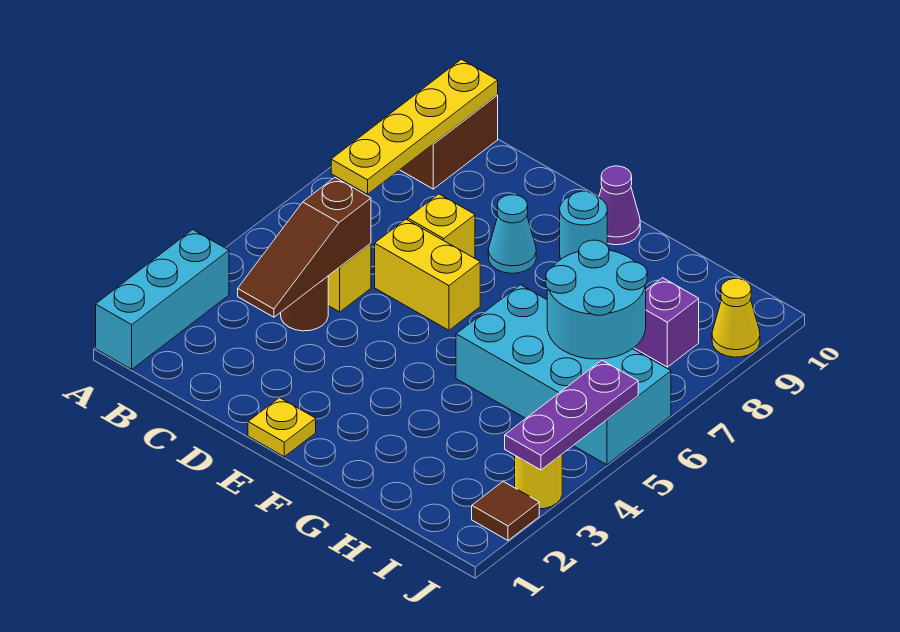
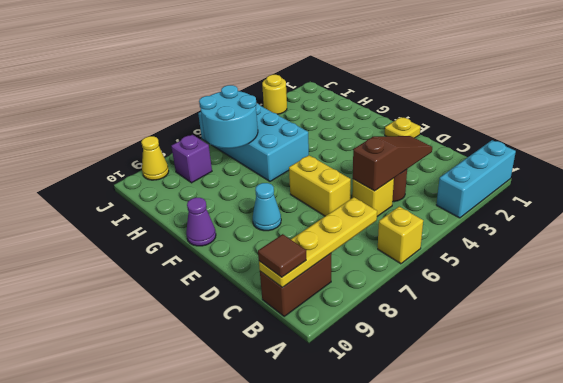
yellow 1x1 brick [407,194,475,258] -> yellow 1x1 brick moved to [378,207,423,264]
cyan 1x1 round brick [560,191,607,259] -> none
brown 1x1 tile [472,482,539,540] -> brown 1x1 tile moved to [258,234,306,277]
purple 1x3 plate [505,360,638,470] -> none

